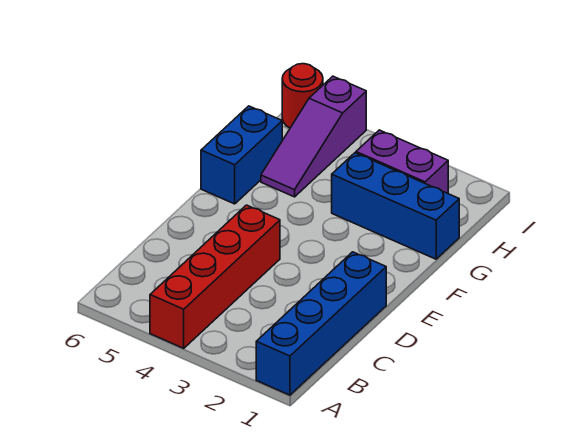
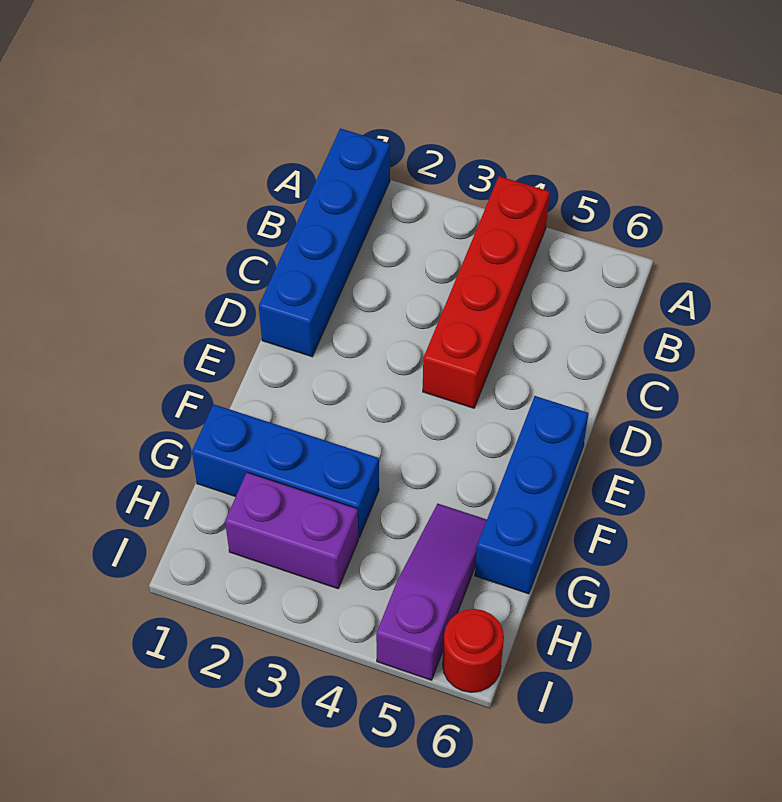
blue 1x2 brick [201,106,282,204] -> blue 1x3 brick [475,396,589,594]

